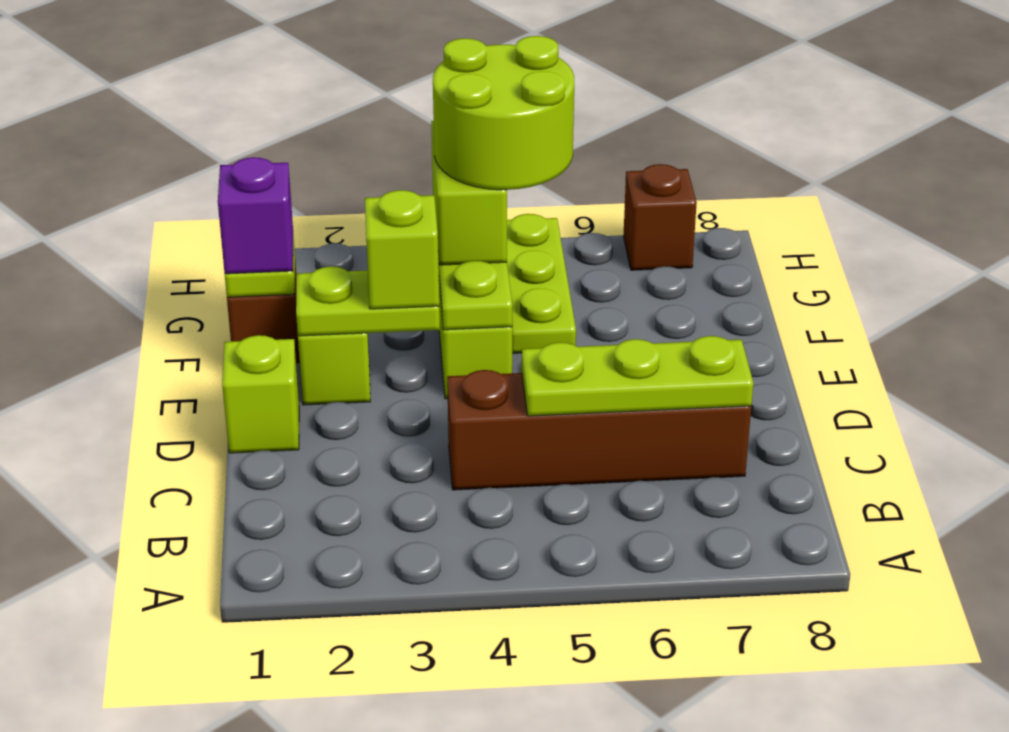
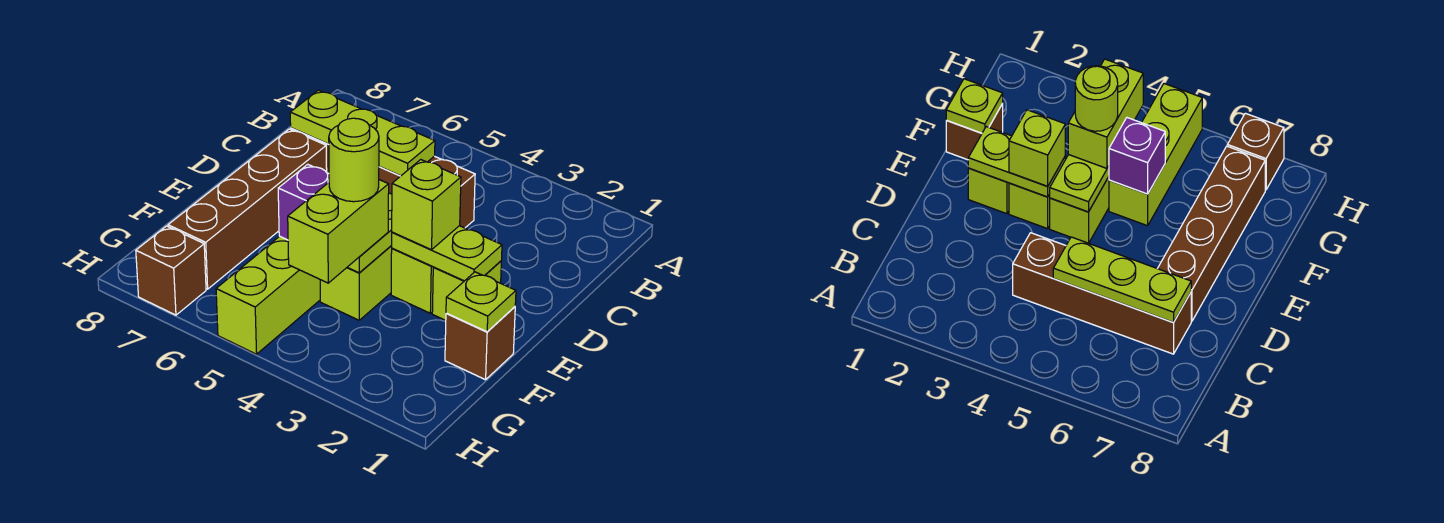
lime 1x1 brick [222,335,299,453] -> lime 1x1 brick moved to [391,248,434,313]
none -> brown 1x4 brick [168,129,327,289]
purple 1x1 brick [218,157,293,274] -> purple 1x1 brick moved to [278,164,329,240]
lime 2x2 round brick [433,36,574,190] -> lime 1x1 round brick [329,118,379,202]
lime 1x3 plate [507,214,576,353] -> lime 1x3 brick [216,236,320,354]

